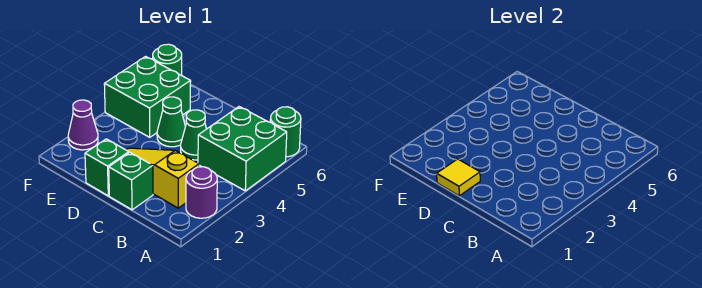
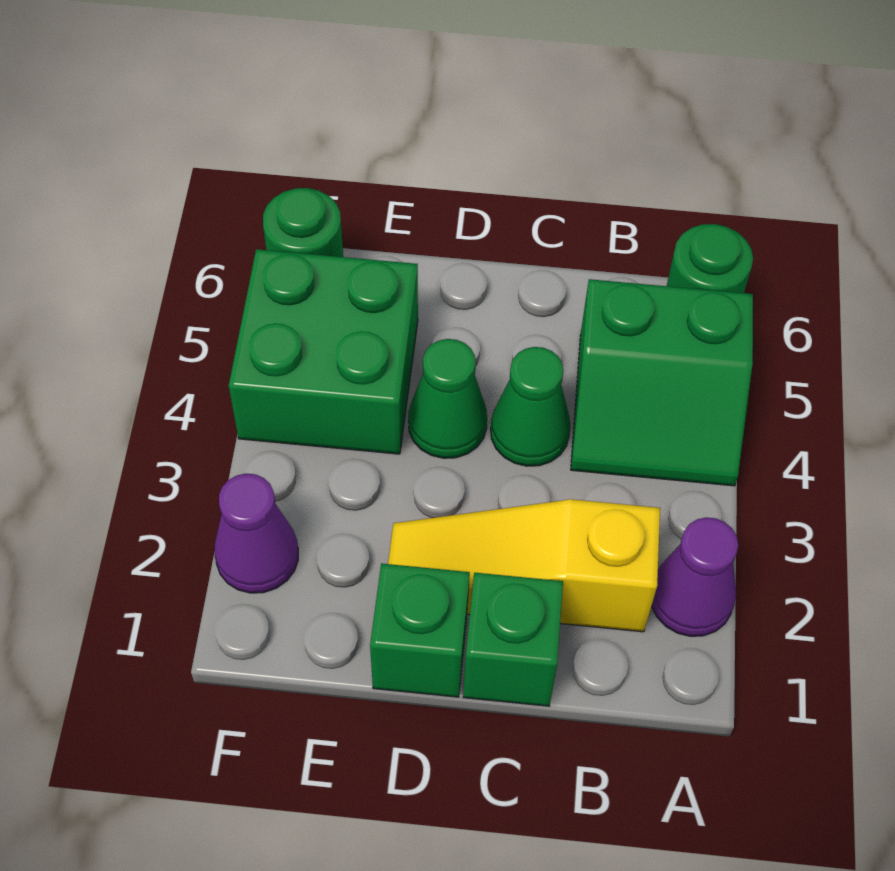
purple 1x1 round brick [186,167,217,218] -> purple 1x1 cone [652,517,738,636]
green 2x2 brick [198,107,287,191] -> green 2x2 slope [571,279,753,486]
yellow 1x1 tile [437,159,480,196] -> none

